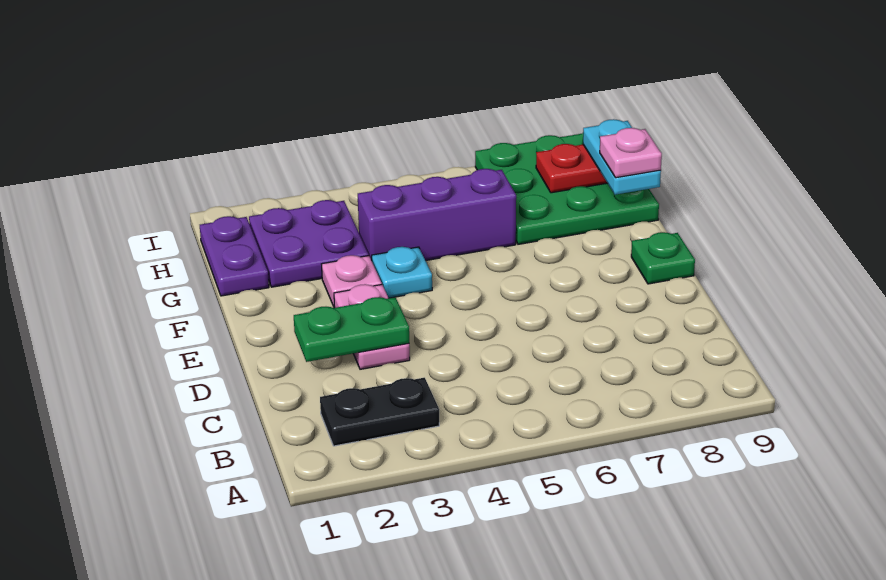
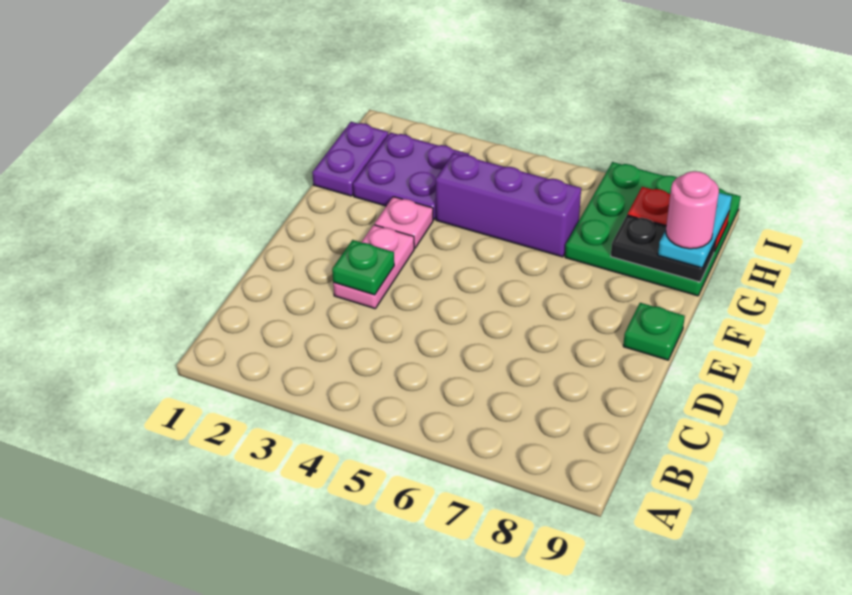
black 1x2 plate [320,378,439,446] -> black 1x2 plate moved to [611,215,716,282]
green 1x2 plate [294,297,409,362] -> green 1x1 plate [332,240,394,295]
cyan 1x1 plate [372,247,432,298] -> none
pink 1x1 plate [600,128,662,178] -> pink 1x1 round brick [666,171,719,249]

